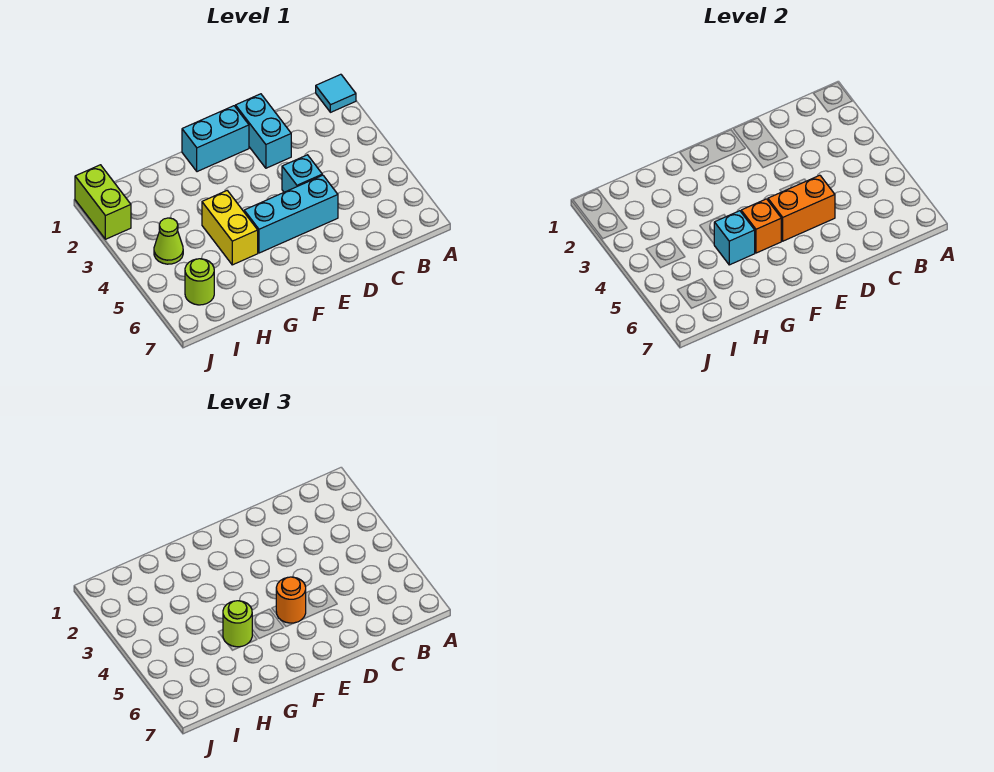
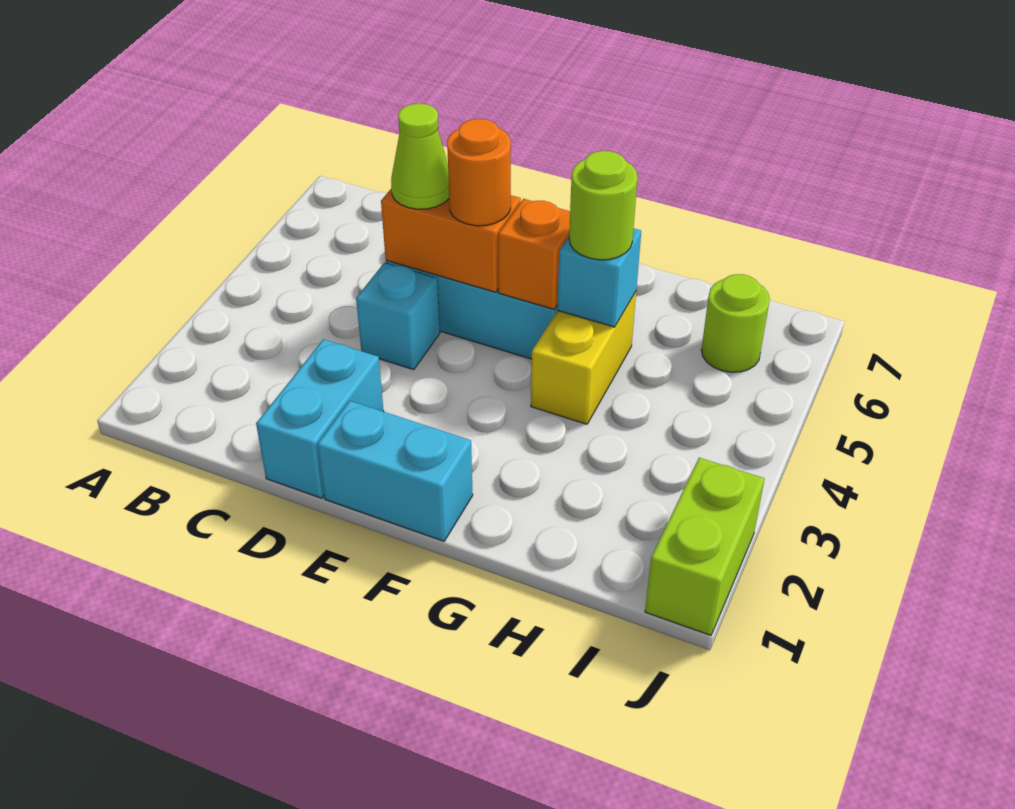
cyan 1x1 tile [316,74,356,112] -> none
lime 1x1 cone [154,218,183,264] -> lime 1x1 cone moved to [391,104,449,209]

